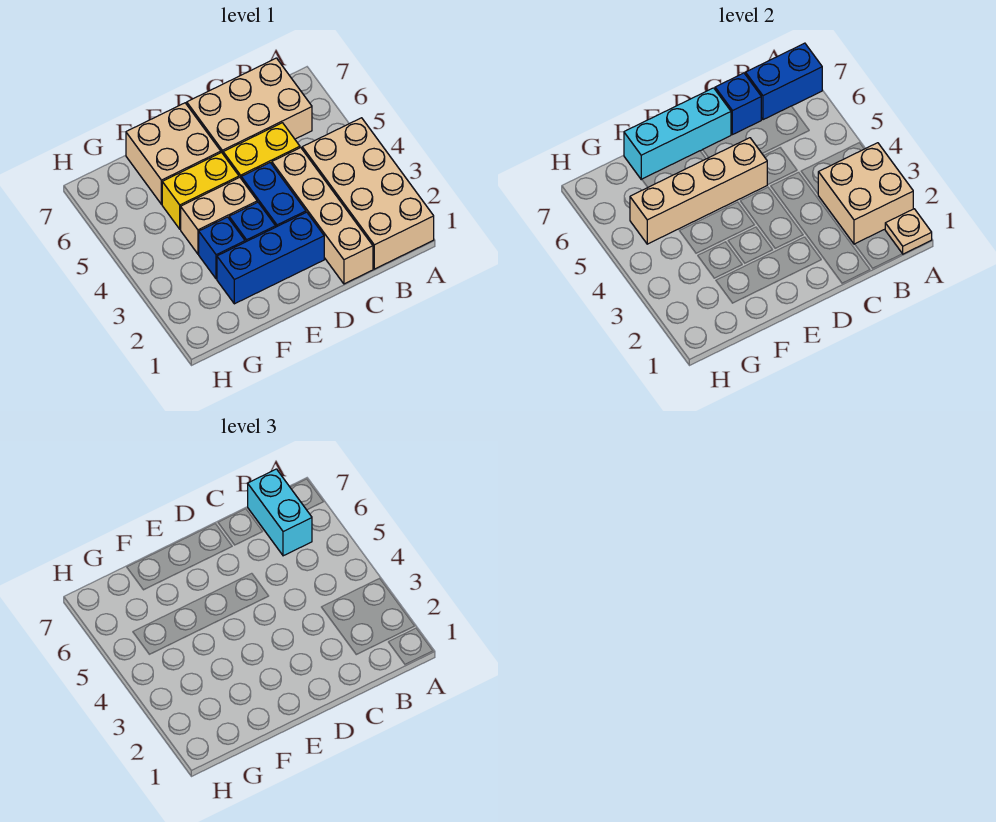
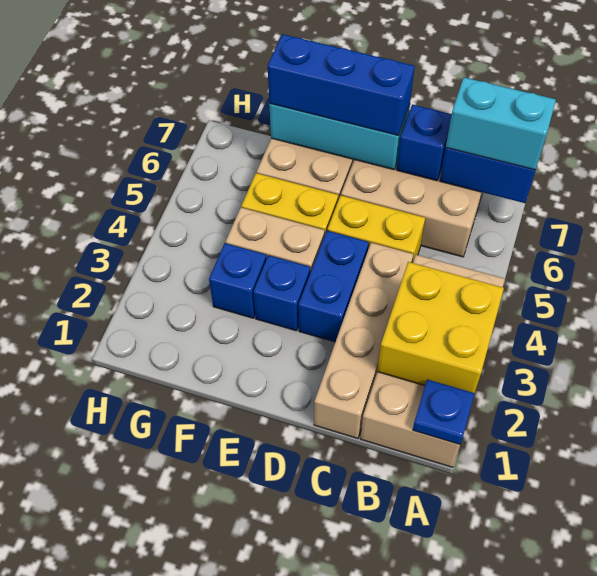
tan 1x1 plate [885,209,932,254] -> blue 1x1 plate [413,379,475,444]
tan 2x2 brick [818,143,913,244] -> yellow 2x2 brick [377,262,504,393]
cyan 1x2 brick [248,469,312,556] -> cyan 1x2 brick turned to [446,77,556,170]
blue 1x3 brick [217,212,324,304] -> blue 1x3 brick moved to [268,34,415,135]
tan 1x4 brick [630,138,767,244] -> none

